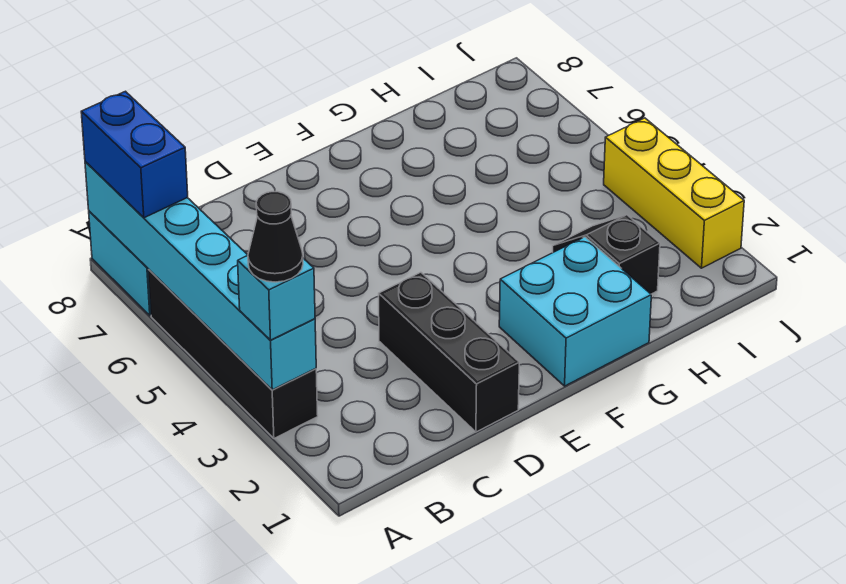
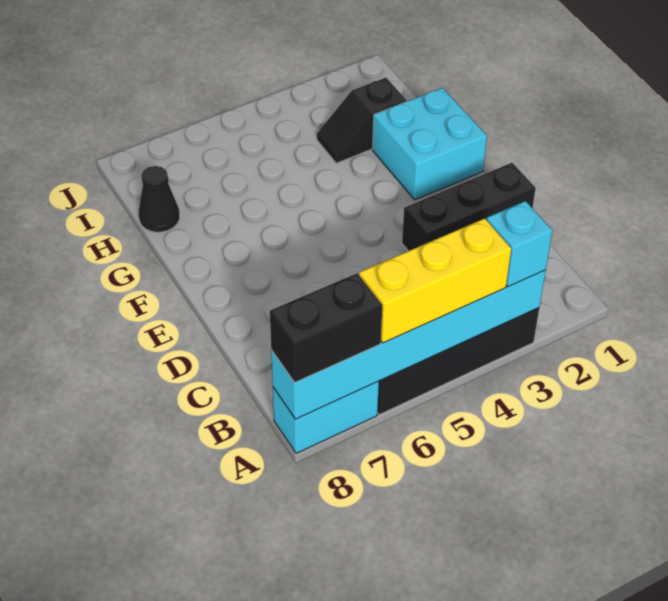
black 1x1 cone [248,192,303,282] -> black 1x1 cone moved to [139,166,180,232]
blue 1x2 brick [81,91,188,218] -> black 1x2 brick [270,273,382,382]
yellow 1x3 brick [604,118,744,268] -> yellow 1x3 brick moved to [359,218,511,343]

